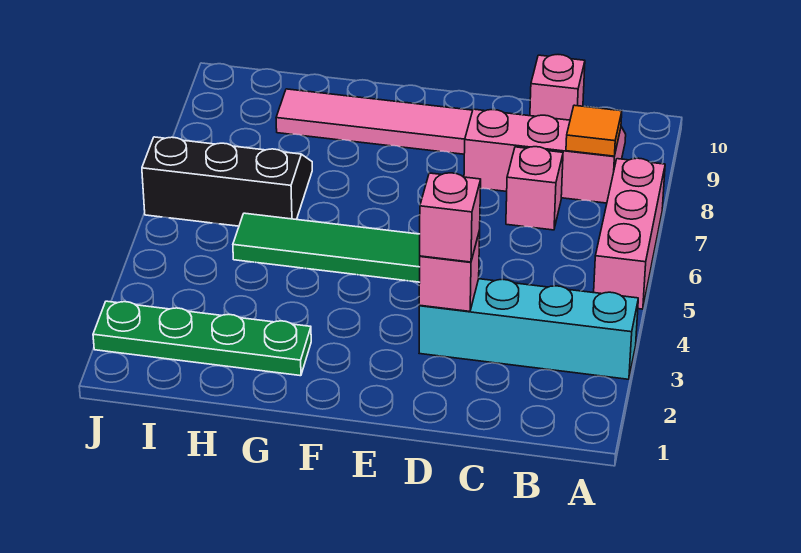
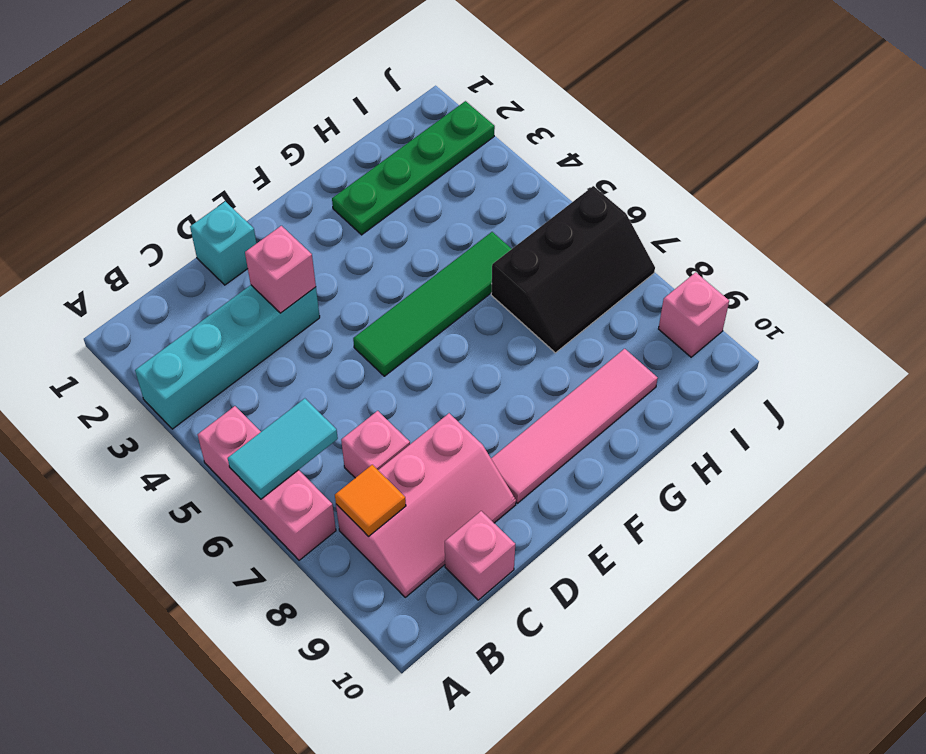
none -> cyan 1x2 tile [228,398,338,499]
none -> cyan 1x1 brick [190,201,256,285]
pink 1x1 brick [420,173,481,262] -> pink 1x1 brick moved to [659,272,729,357]

